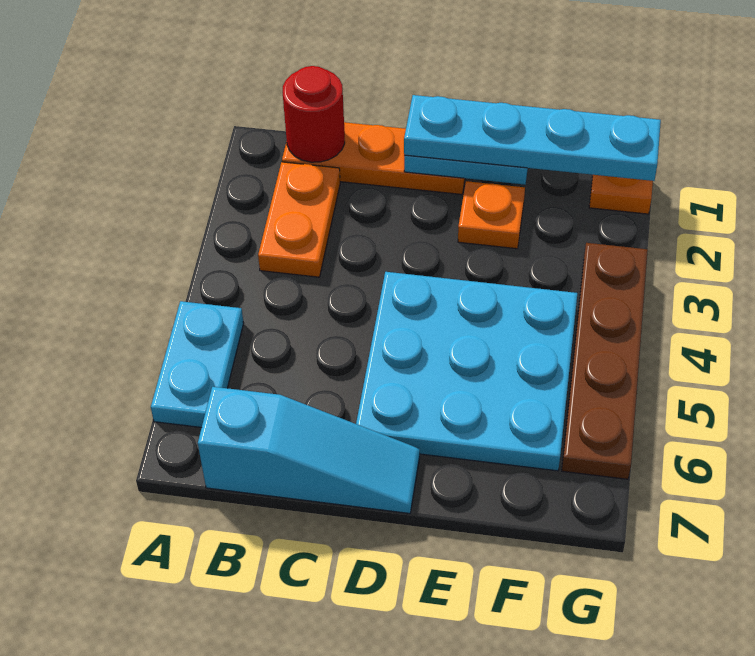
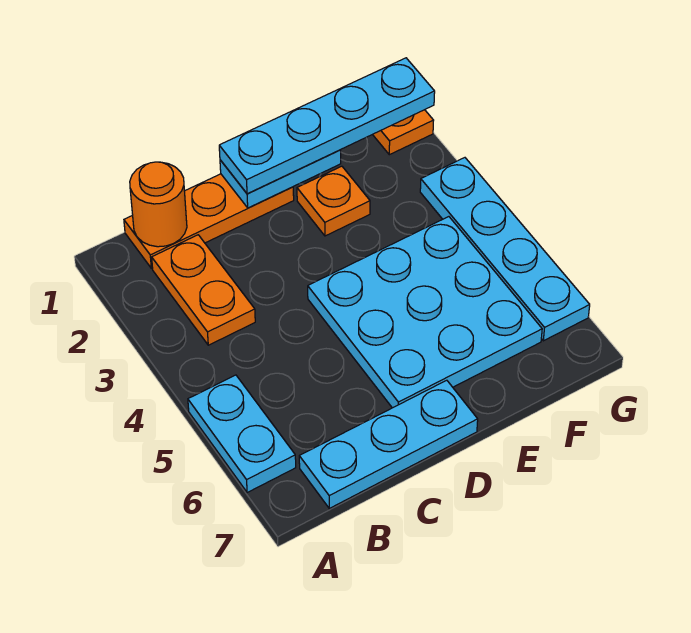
red 1x1 round brick [283,66,345,162] -> orange 1x1 round brick [130,162,187,247]
cyan 1x3 slope [198,387,420,513] -> cyan 1x3 plate [299,380,478,508]
brown 1x4 plate [562,243,648,479] -> cyan 1x4 plate [420,158,590,341]

